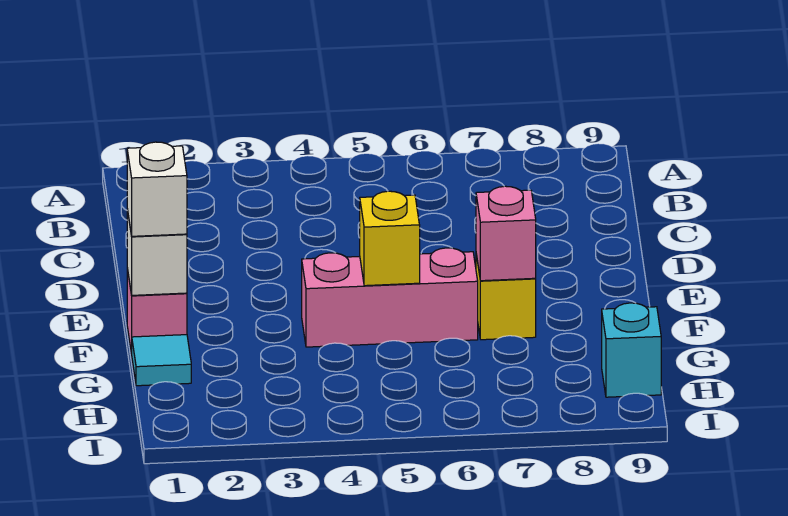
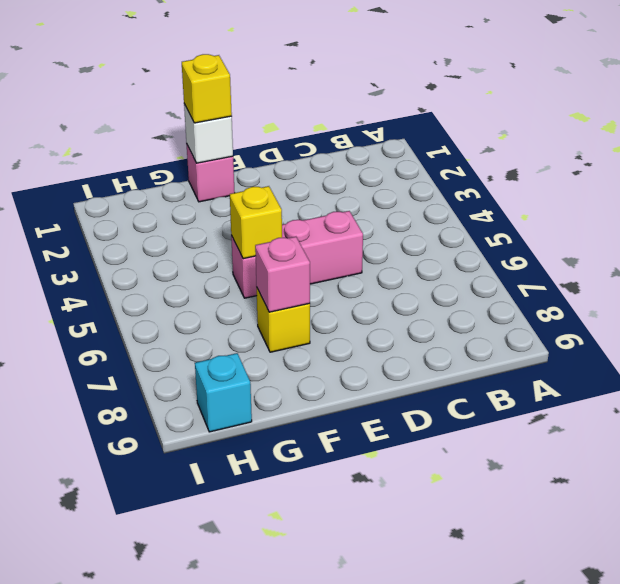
white 1x1 brick [127,142,187,236] -> yellow 1x1 brick [182,54,232,123]
pink 1x3 brick [302,248,478,347] -> pink 1x3 brick turned to [231,211,363,298]
cyan 1x1 tile [132,335,191,386] -> none

